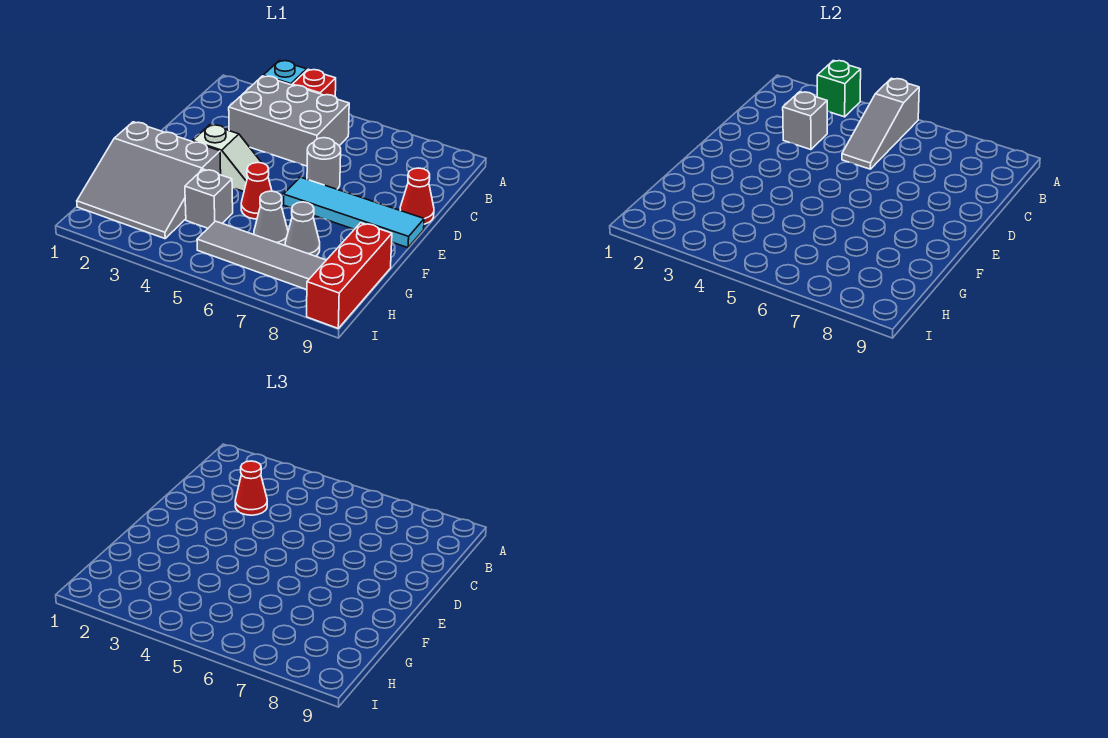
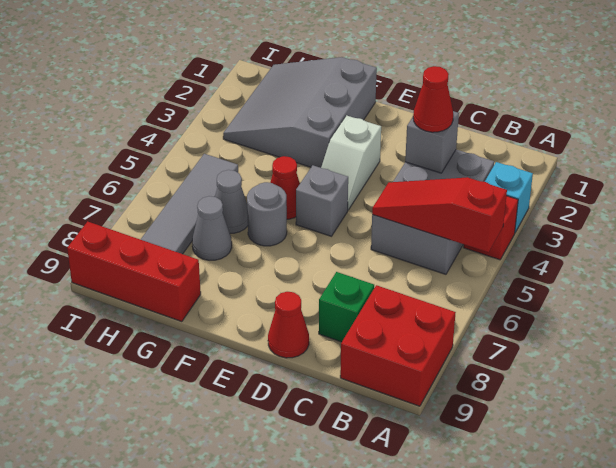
green 1x1 brick [817,61,861,117] -> green 1x1 brick moved to [319,272,374,342]
grey 1x3 slope [842,78,919,169] -> red 1x3 slope [372,177,507,252]
none -> red 2x2 brick [340,285,456,406]
grey 1x1 round brick [307,138,341,189] -> grey 1x1 round brick moved to [247,182,287,246]
cyan 1x4 tile [284,177,424,248] -> none
grey 1x1 brick [185,169,233,228] -> grey 1x1 brick moved to [296,165,348,236]

